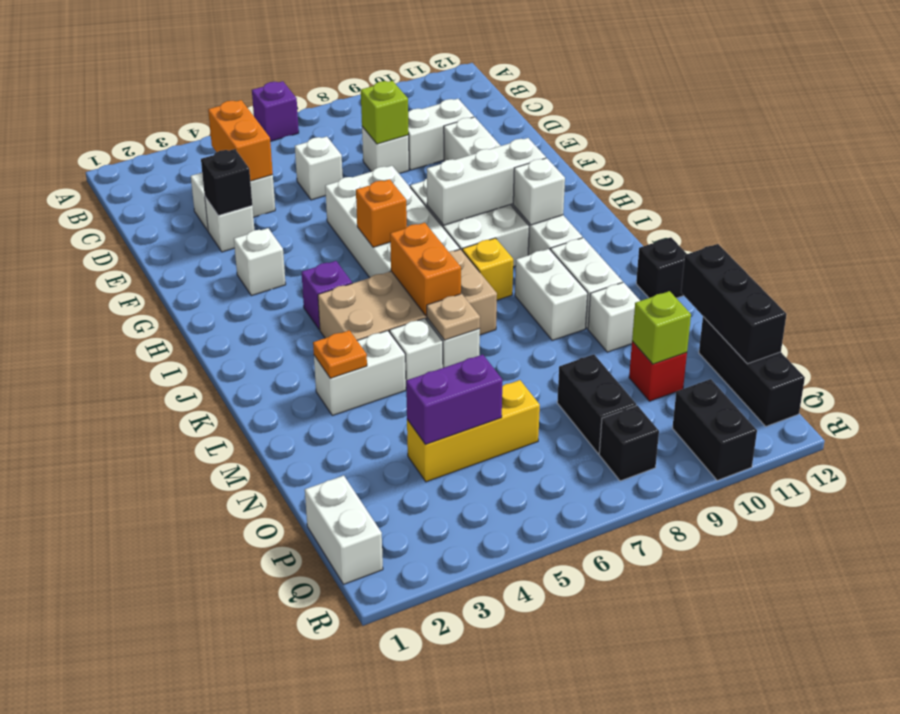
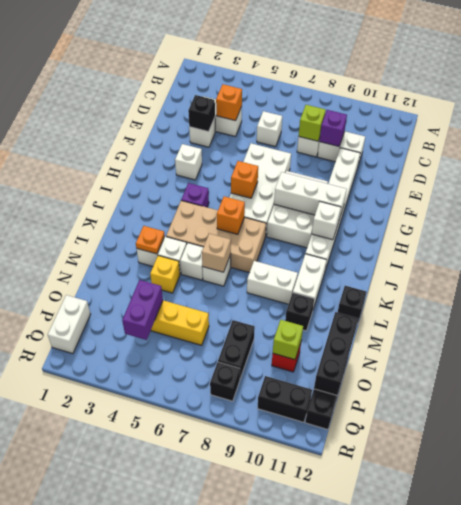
purple 1x1 brick [252,81,299,141] -> purple 1x1 brick moved to [319,110,347,146]
orange 1x2 brick [208,100,273,181] -> orange 1x1 brick [216,84,242,121]
orange 1x2 brick [390,223,461,316] -> orange 1x1 brick [217,196,245,234]
yellow 1x1 brick [462,238,513,300] -> yellow 1x1 brick moved to [150,256,180,293]
white 1x2 brick [515,249,588,340] -> white 1x2 brick turned to [247,261,298,304]
tan 1x1 plate [427,294,480,340] -> tan 1x1 brick [202,234,231,272]
white 1x1 brick [588,282,640,352] -> black 1x1 brick [285,293,314,331]
purple 1x2 brick [406,354,503,445] -> purple 1x2 brick turned to [122,280,163,340]
black 1x2 brick [673,379,757,480] -> black 1x2 brick turned to [258,376,312,422]

